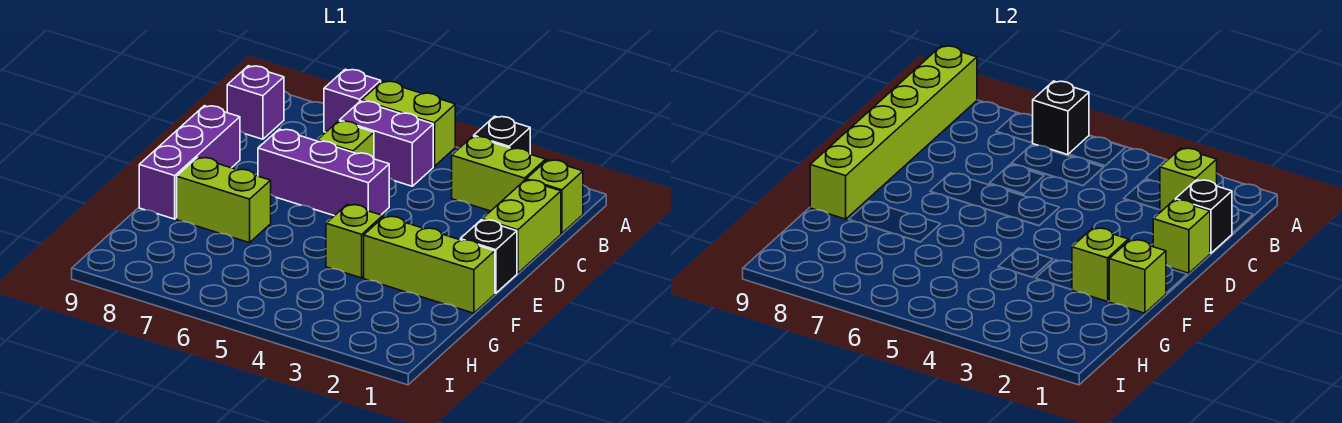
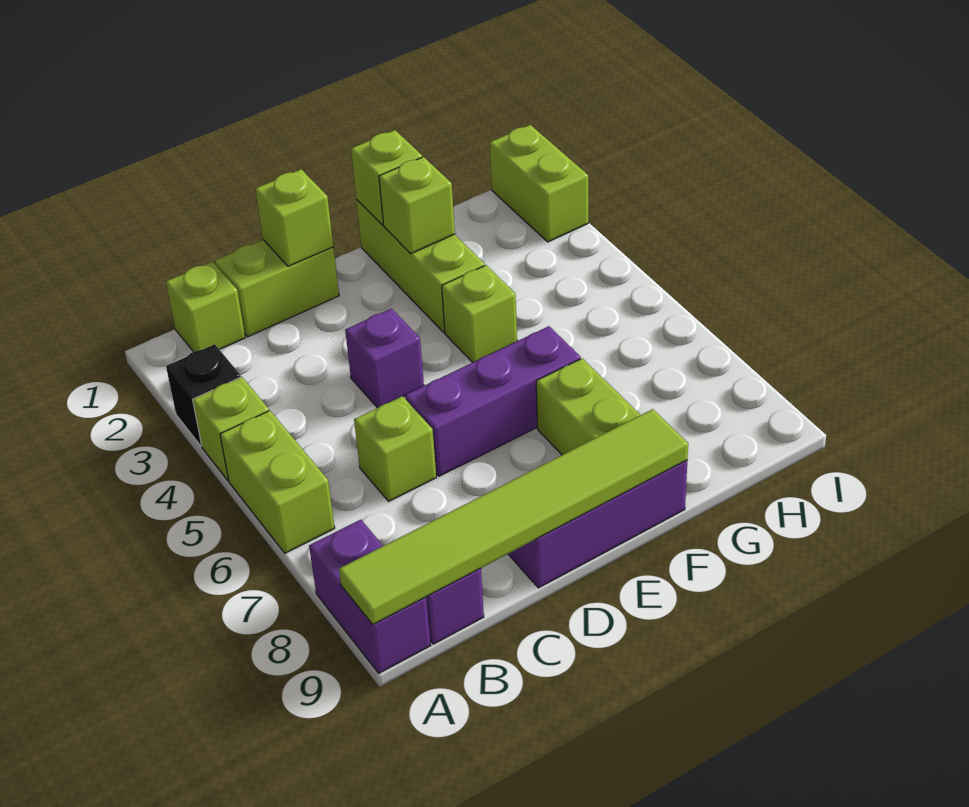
black 1x1 brick [1032,81,1089,155] -> none
purple 1x1 brick [324,69,381,132] -> purple 1x1 brick moved to [345,308,424,408]
lime 1x6 brick [810,46,977,219] -> lime 1x6 tile [339,409,688,625]
lime 1x2 brick [452,136,546,211] -> lime 1x2 brick moved to [490,125,588,242]
lime 1x1 brick [1160,148,1217,211] -> lime 1x1 brick moved to [193,377,269,480]
purple 1x2 brick [340,101,433,186] -> purple 1x2 brick moved to [309,520,431,673]
black 1x1 brick [1175,180,1232,253] -> none
purple 1x3 brick [258,129,389,216] -> purple 1x3 brick turned to [405,326,581,476]
black 1x1 brick [460,220,517,293] -> none

